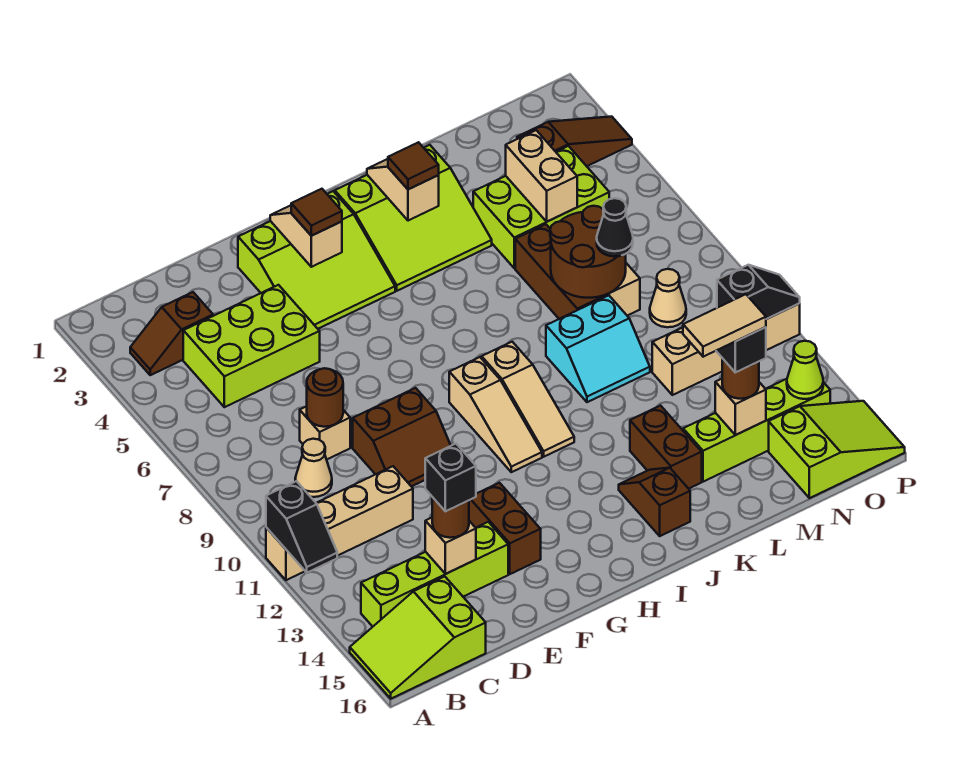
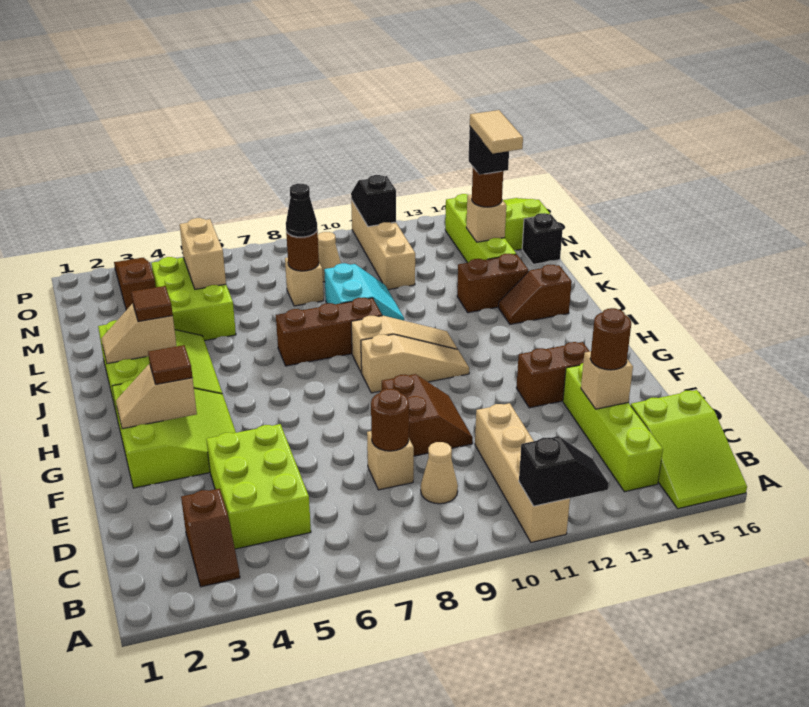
black 1x1 brick [425,444,476,511] -> black 1x1 brick moved to [522,213,563,264]
brown 1x3 brick [515,224,608,319] -> brown 1x3 brick moved to [276,298,382,366]
brown 2x2 round brick [550,206,626,298] -> brown 1x1 round brick [286,230,319,271]
tan 1x2 brick [506,130,577,222] -> tan 1x2 brick turned to [180,218,226,289]
lime 1x1 cone [787,341,823,399] -> none

